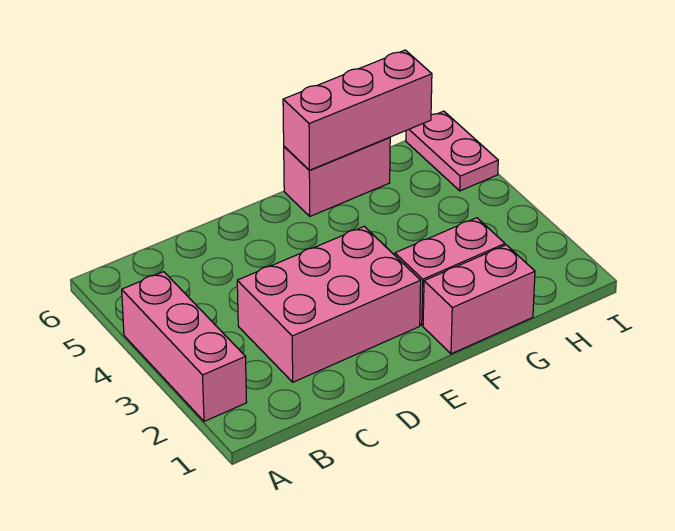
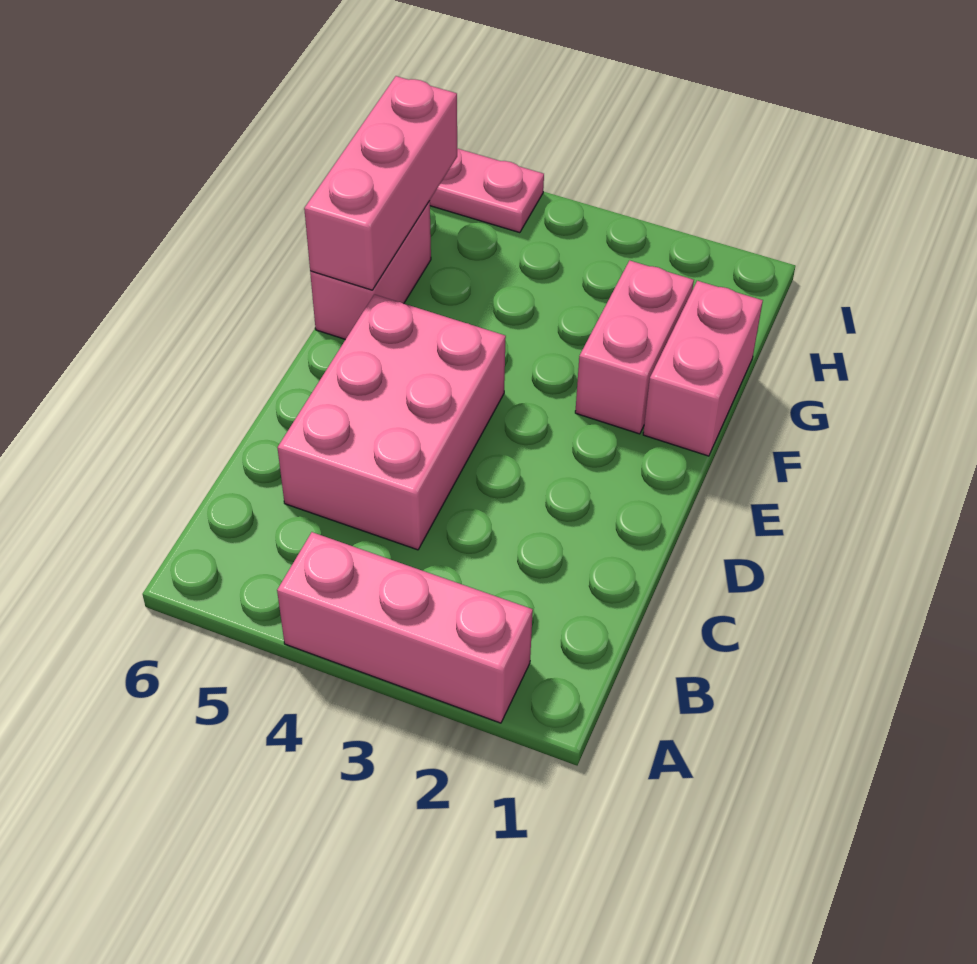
pink 2x3 brick [237,226,421,382] -> pink 2x3 brick moved to [277,294,506,550]

